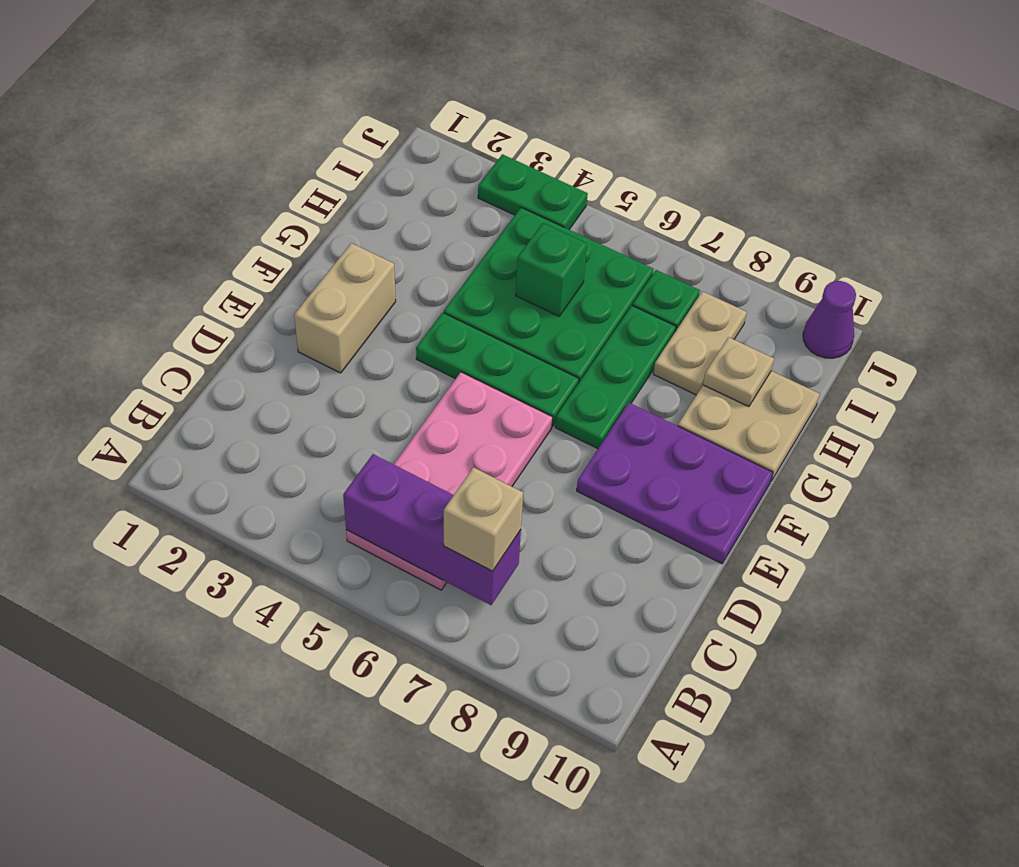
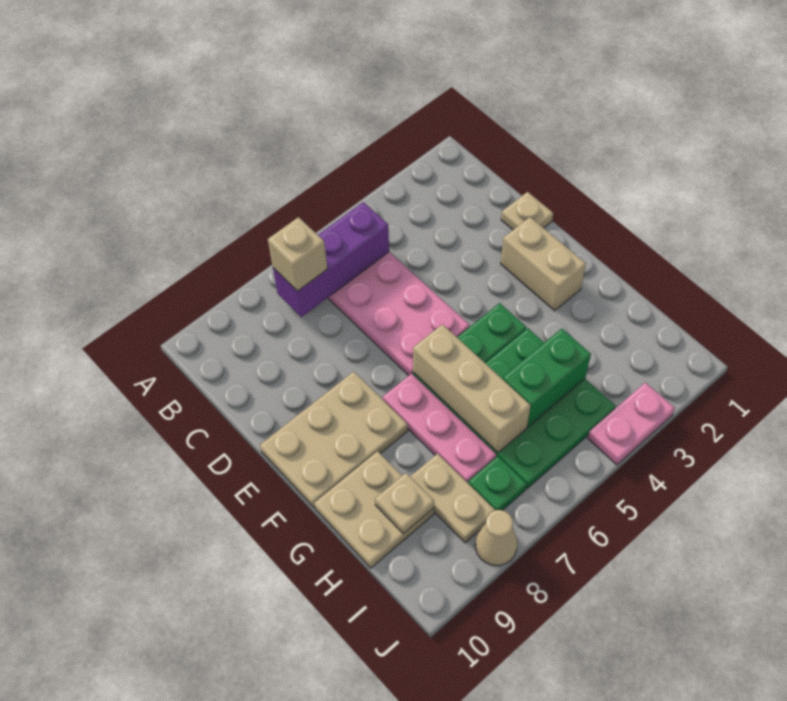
none -> tan 1x1 plate [501,192,553,230]
purple 2x3 plate [577,403,773,564] -> tan 2x3 plate [260,371,408,508]
none -> tan 1x3 brick [413,324,531,453]
green 1x3 plate [555,306,676,449] -> pink 1x3 plate [383,374,496,483]
green 1x1 brick [516,223,587,316] -> green 1x2 brick [503,329,591,427]
green 1x2 plate [478,154,588,229] -> pink 1x2 plate [588,382,675,465]
none -> tan 1x1 cone [475,510,517,566]
purple 1x1 cone [803,281,856,358] -> none

